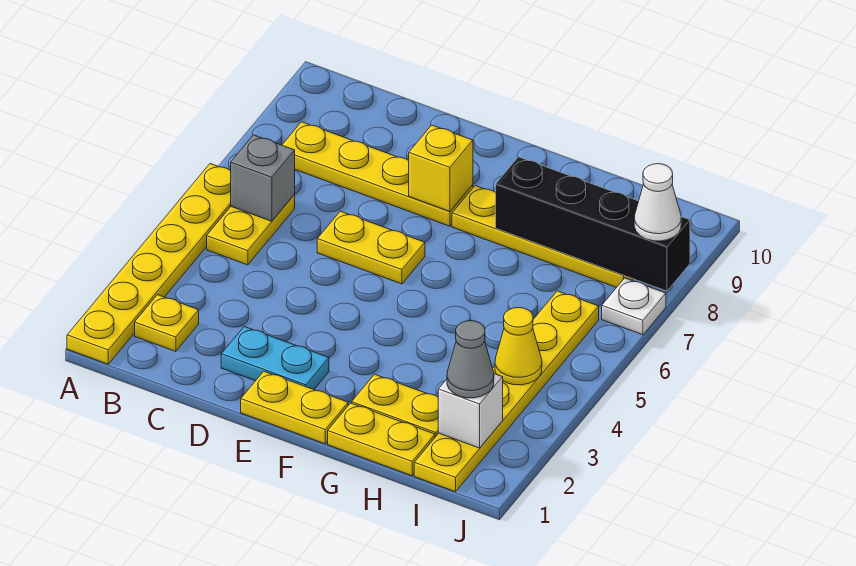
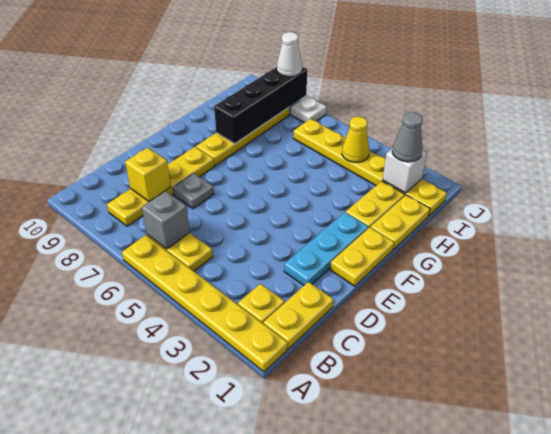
cyan 1x2 plate [221,327,329,389] -> cyan 1x3 plate [284,212,368,285]
yellow 1x2 plate [317,211,425,284] -> yellow 1x2 plate moved to [263,282,334,349]
none -> grey 1x1 plate [173,173,214,209]
yellow 1x1 brick [409,125,473,211] -> yellow 1x1 brick moved to [125,148,171,202]

